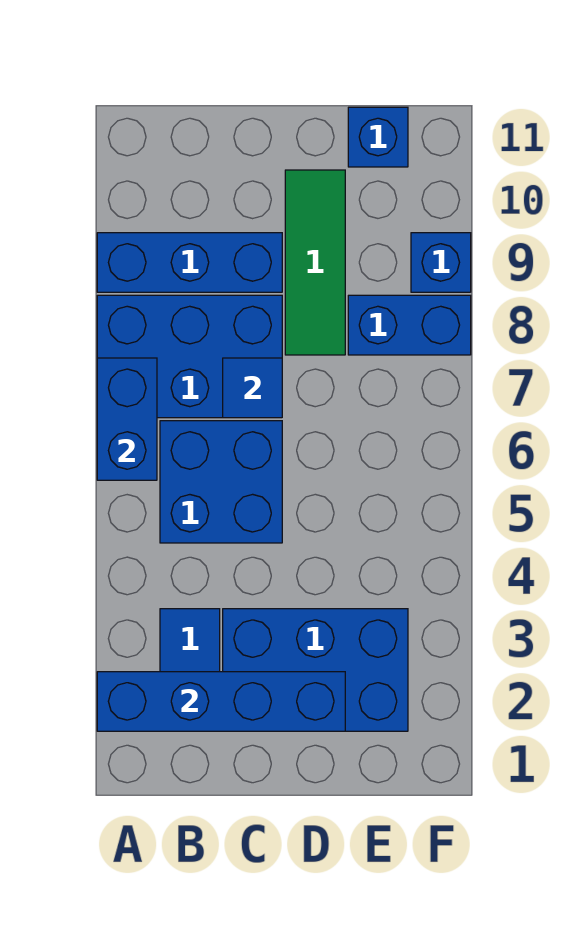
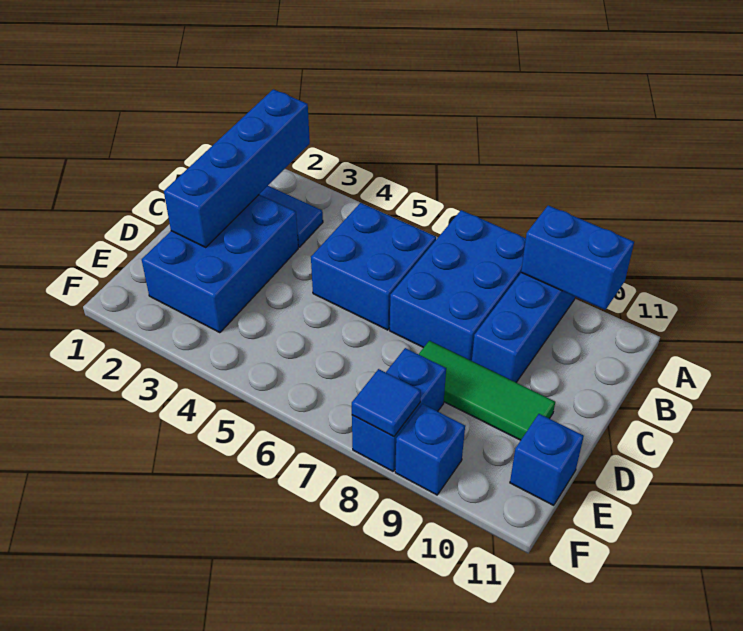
blue 1x2 brick [97,358,157,480] -> blue 1x2 brick moved to [521,205,634,310]
blue 1x1 tile [223,358,282,418] -> blue 1x1 tile moved to [352,369,421,437]

